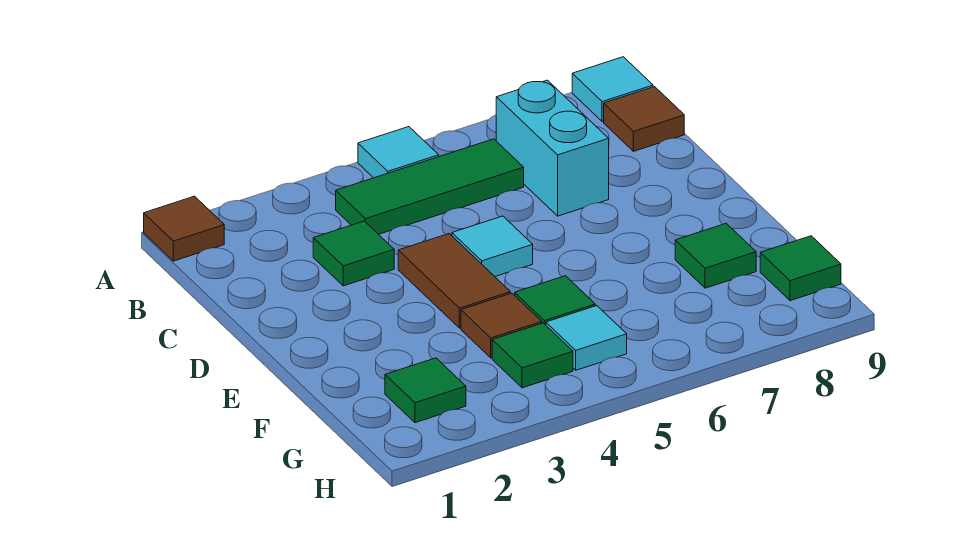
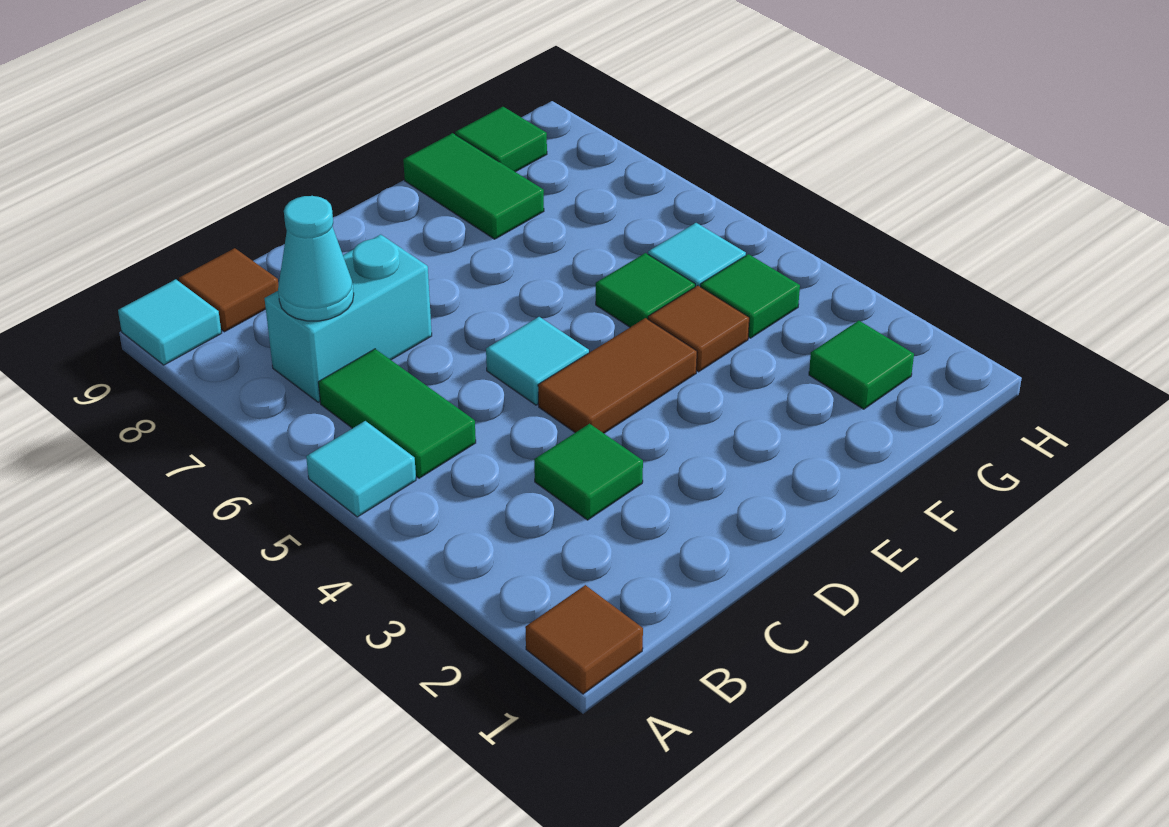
green 1x3 tile [336,139,524,234] -> green 1x2 tile [318,349,476,478]
none -> cyan 1x1 cone [278,196,354,321]
green 1x1 tile [675,223,756,288] -> green 1x2 tile [403,133,544,239]

